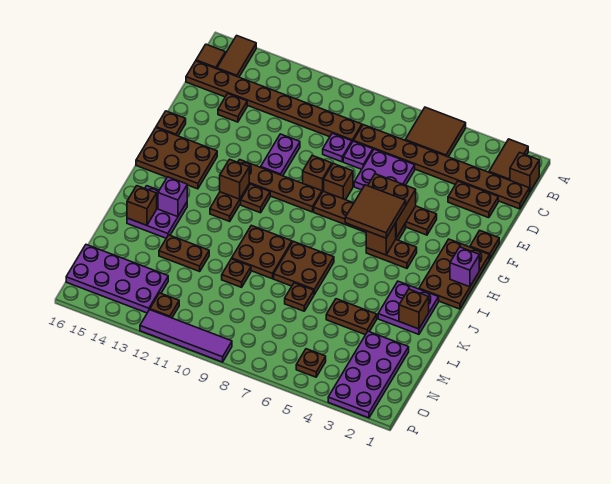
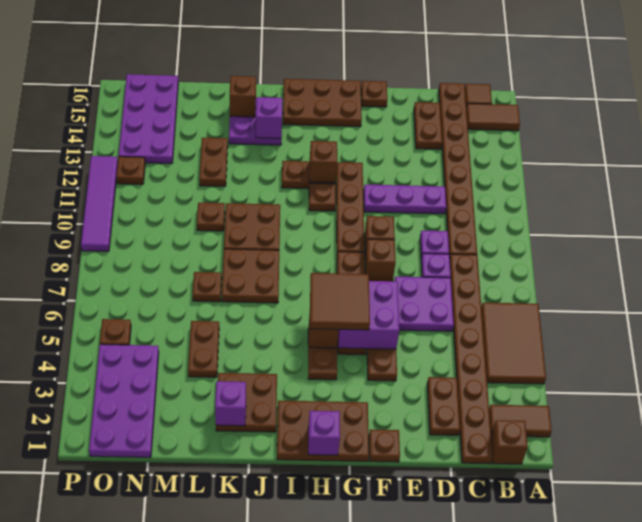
brown 2x2 tile [405,107,466,157] -> brown 2x3 tile [481,303,546,384]
brown 1x1 plate [218,94,247,122] -> brown 1x2 plate [414,102,442,149]
purple 1x2 plate [261,134,300,176] -> purple 1x3 plate [364,185,446,214]
brown 2x2 brick [368,174,416,238] -> purple 2x2 brick [338,281,399,349]
brown 2x3 plate [136,128,217,189] -> brown 2x3 plate turned to [283,79,362,127]
purple 2x2 plate [378,281,439,334] -> brown 2x2 plate [216,373,277,432]
brown 1x1 brick [399,289,429,329] -> purple 1x1 brick [215,381,246,426]
purple 2x4 plate [328,331,409,418] -> purple 2x4 plate turned to [89,344,159,457]

